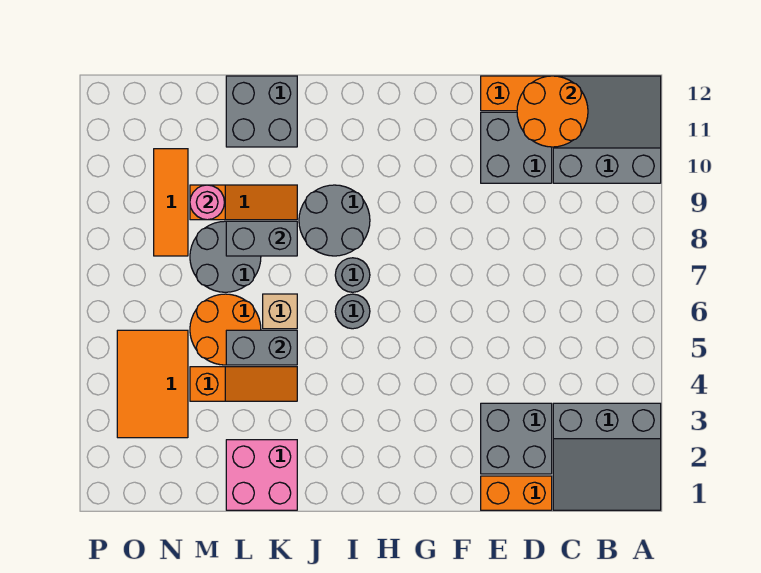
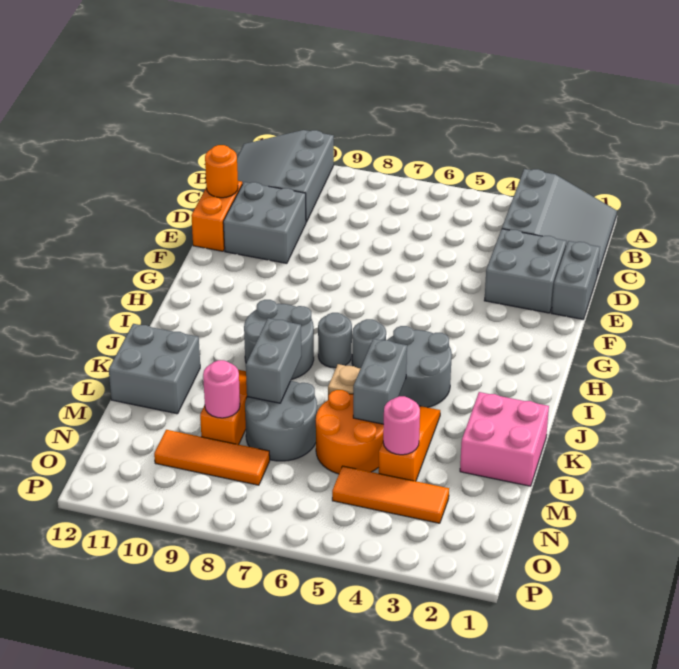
orange 2x2 round brick [517,76,588,147] -> orange 1x1 round brick [205,145,238,198]
orange 1x2 brick [481,476,552,510] -> grey 1x2 brick [552,241,600,319]
none -> grey 2x2 round brick [388,326,452,408]
none -> pink 1x1 round brick [383,396,420,455]
orange 2x3 tile [117,330,188,438] -> orange 1x3 tile [332,466,449,523]

